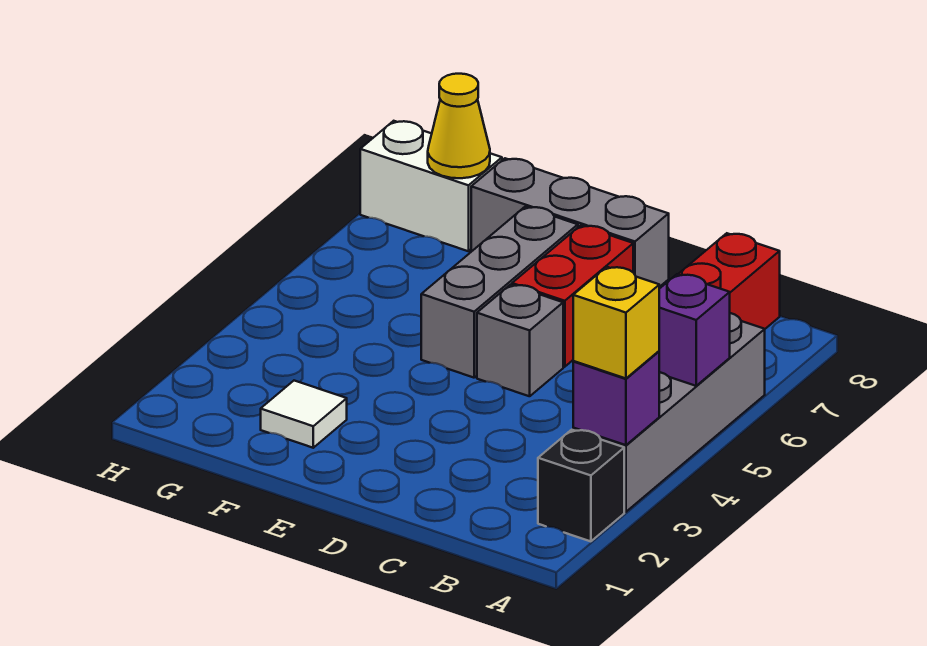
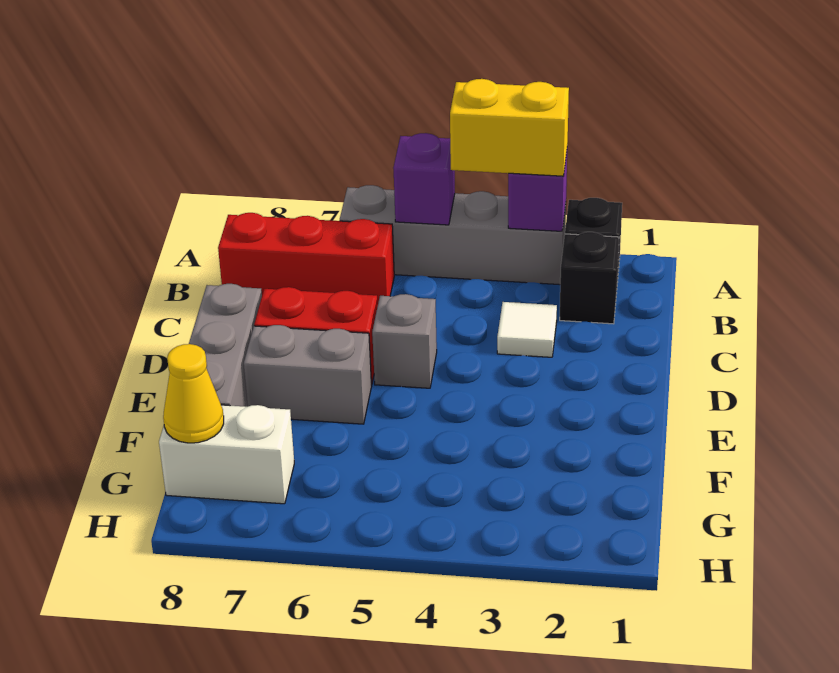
yellow 1x1 brick [573,267,659,379] -> yellow 1x2 brick [450,79,569,176]
none -> black 1x1 brick [560,232,619,324]
grey 1x3 brick [421,207,578,378] -> grey 1x2 brick [244,325,372,424]
white 1x1 tile [261,381,347,448] -> white 1x1 tile moved to [497,302,557,357]
white 1x2 brick [360,121,502,251] -> white 1x2 brick turned to [159,405,294,504]

